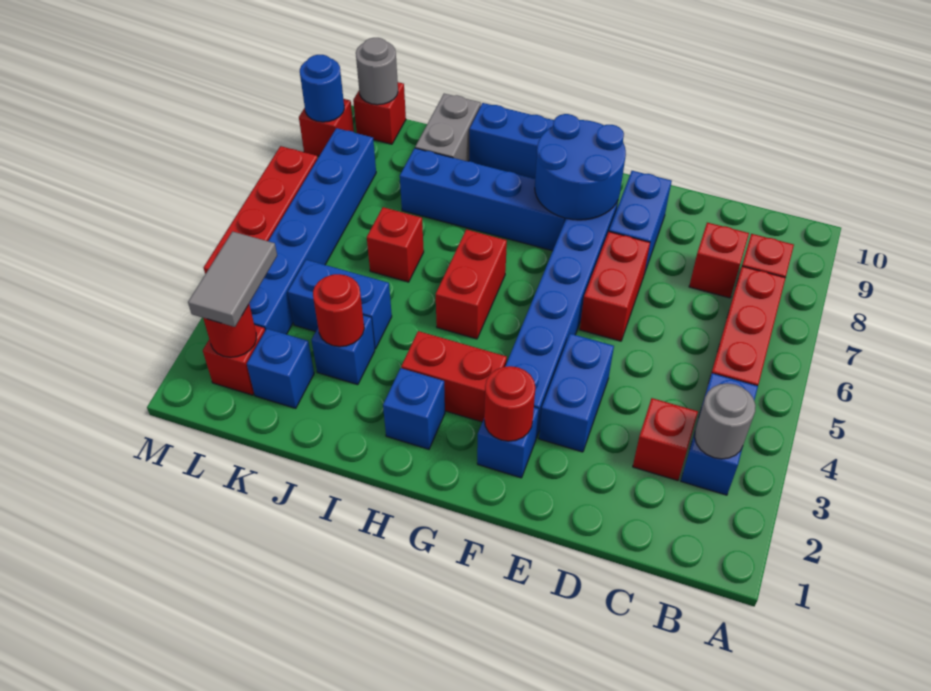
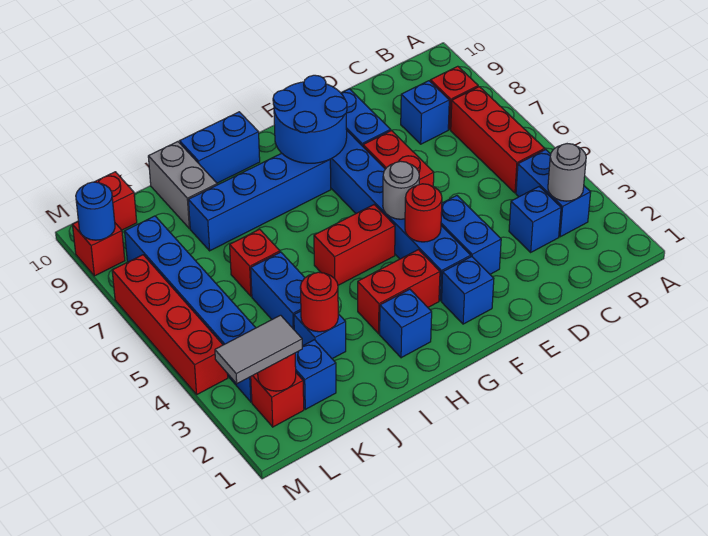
red 1x1 brick [633,398,698,481] -> blue 1x1 brick [509,187,561,252]
red 1x1 brick [689,223,749,298] -> blue 1x1 brick [401,81,449,144]
red 1x1 round brick [484,366,535,441] -> red 1x1 round brick moved to [405,184,442,242]
red 1x2 brick [436,229,507,339] -> red 1x2 brick turned to [314,205,395,285]
blue 1x2 brick [288,260,392,349] -> blue 1x2 brick turned to [251,252,305,329]
grey 1x2 tile [188,232,277,327] -> grey 1x2 tile turned to [215,315,302,384]
grey 1x1 round brick [356,38,398,105] -> grey 1x1 round brick moved to [383,161,419,219]

